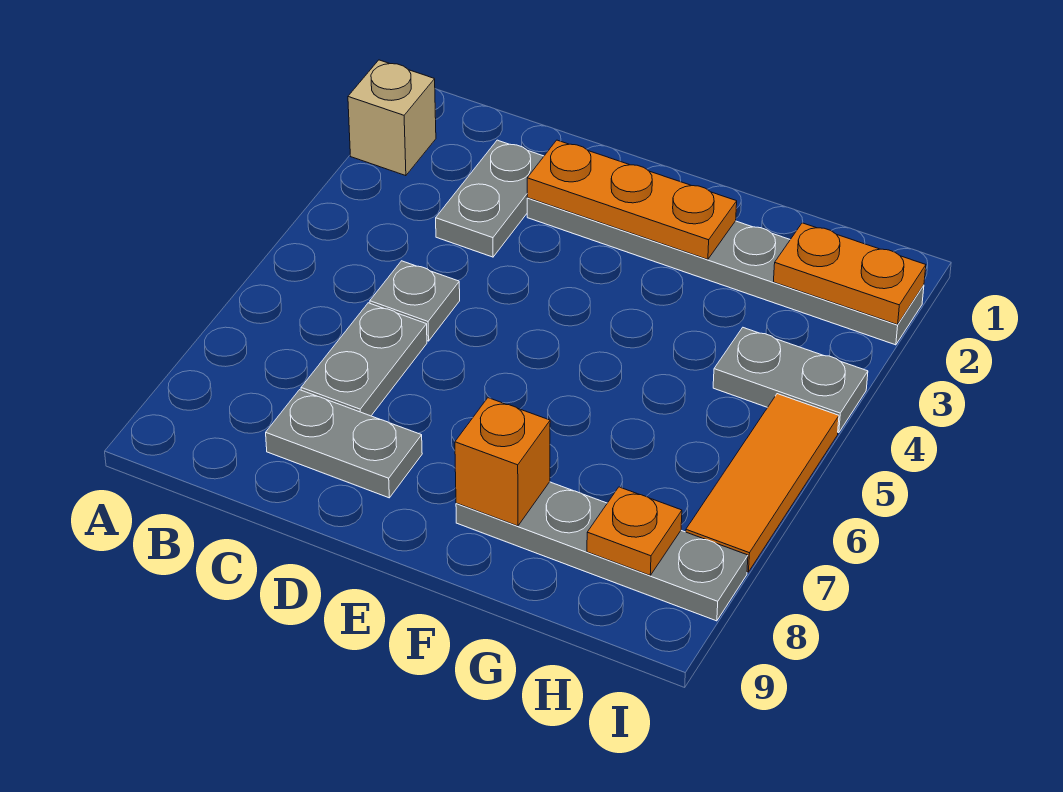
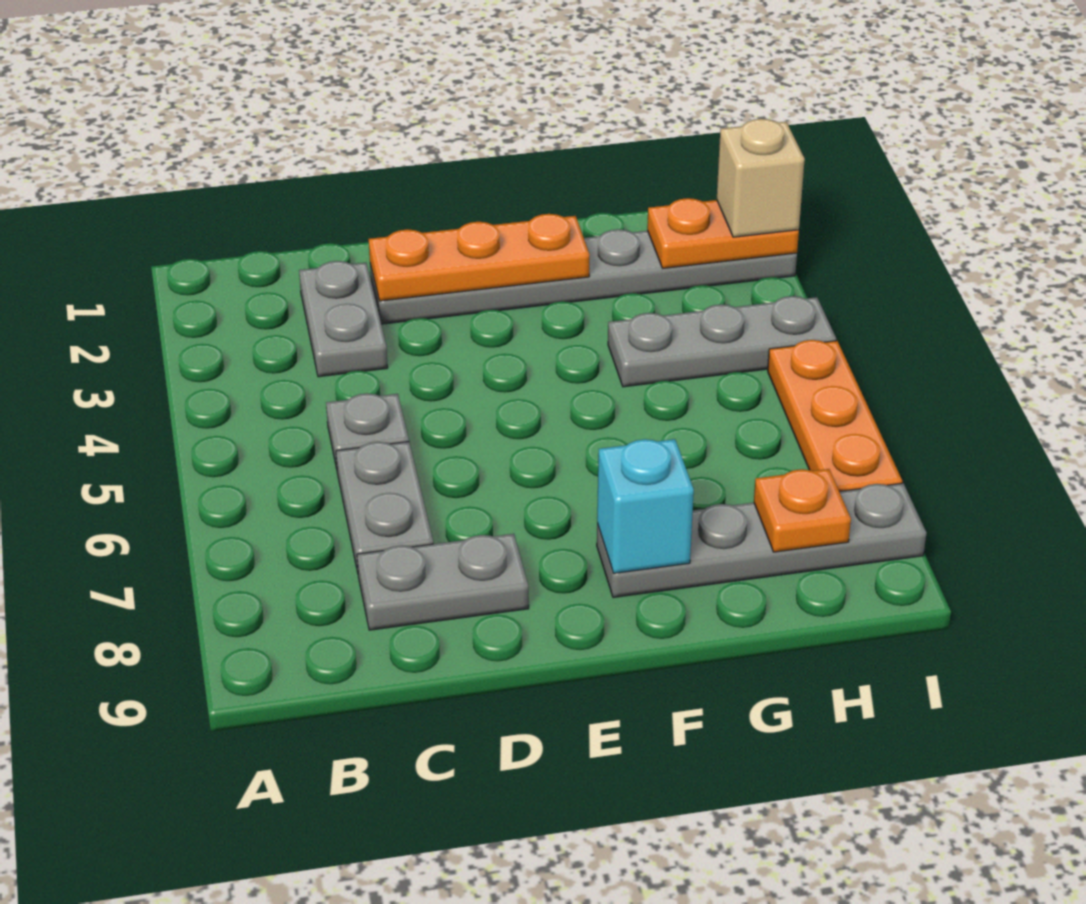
tan 1x1 brick [348,60,436,176] -> tan 1x1 brick moved to [717,119,805,237]
orange 1x1 brick [455,398,550,526] -> cyan 1x1 brick [597,439,694,573]
grey 1x2 plate [713,328,868,433] -> grey 1x3 plate [608,296,836,387]
orange 1x3 tile [686,394,839,572] -> orange 1x3 plate [768,340,902,491]

